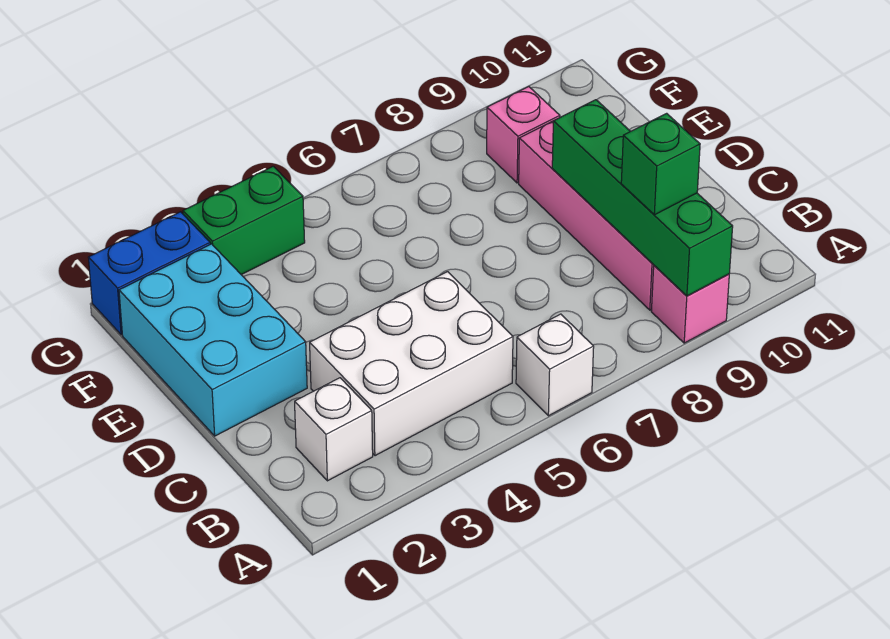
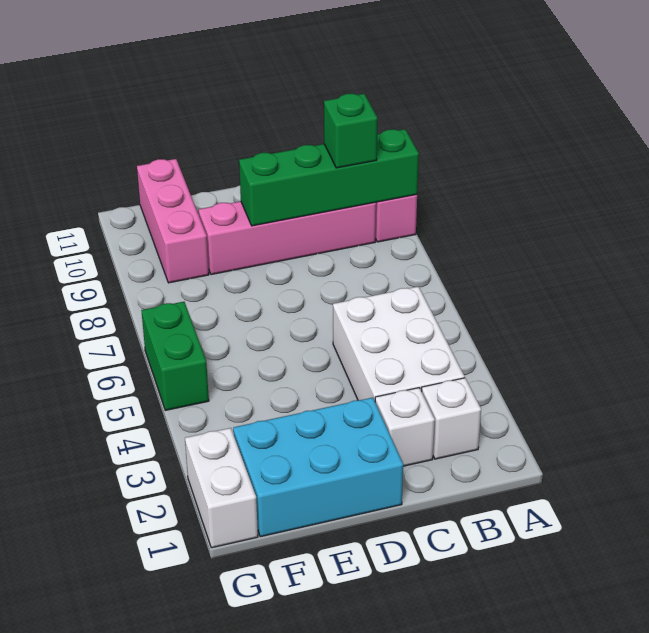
white 1x1 brick [516,314,594,416] -> white 1x1 brick moved to [375,388,435,466]
pink 1x1 brick [487,87,560,183] -> pink 1x3 brick [137,159,209,283]
blue 1x2 brick [88,212,210,335] -> white 1x2 brick [185,428,258,548]
green 1x2 brick [183,166,305,275] -> green 1x2 brick moved to [141,302,209,410]

